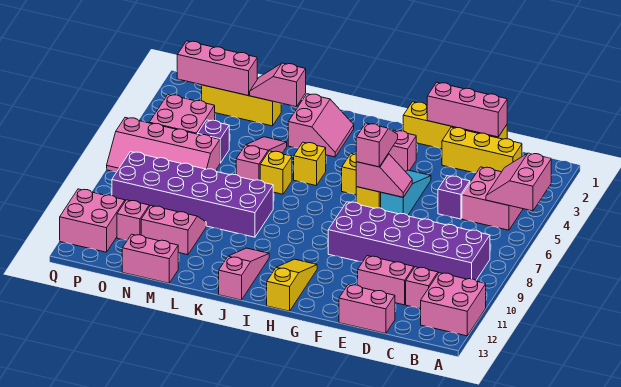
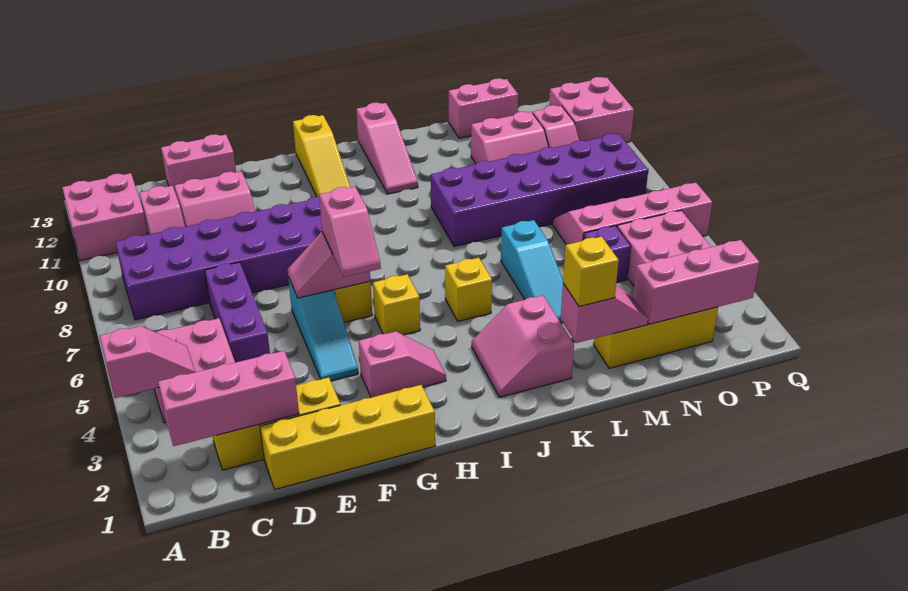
pink 2x2 slope [486,153,551,211] -> pink 1x2 slope [100,326,195,398]
pink 1x3 brick [427,82,507,137] -> pink 1x3 brick moved to [158,351,299,446]
purple 1x1 brick [438,176,470,219] -> purple 1x3 brick [205,262,270,363]
yellow 1x1 brick [260,151,292,194] -> yellow 1x1 brick moved to [563,237,619,307]
pink 1x3 slope [236,137,287,180] -> cyan 1x3 slope [501,220,563,323]

